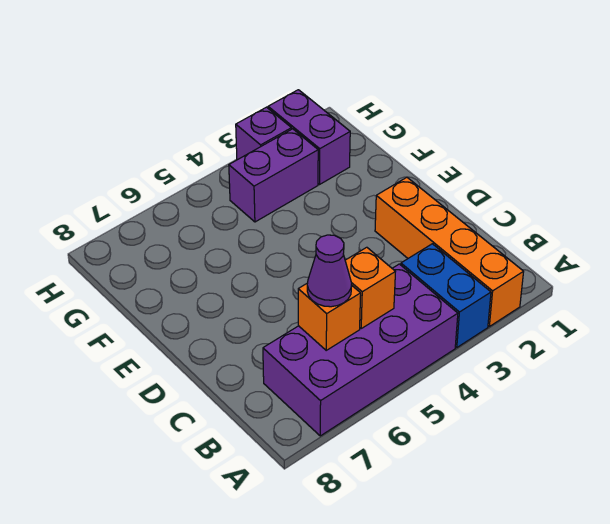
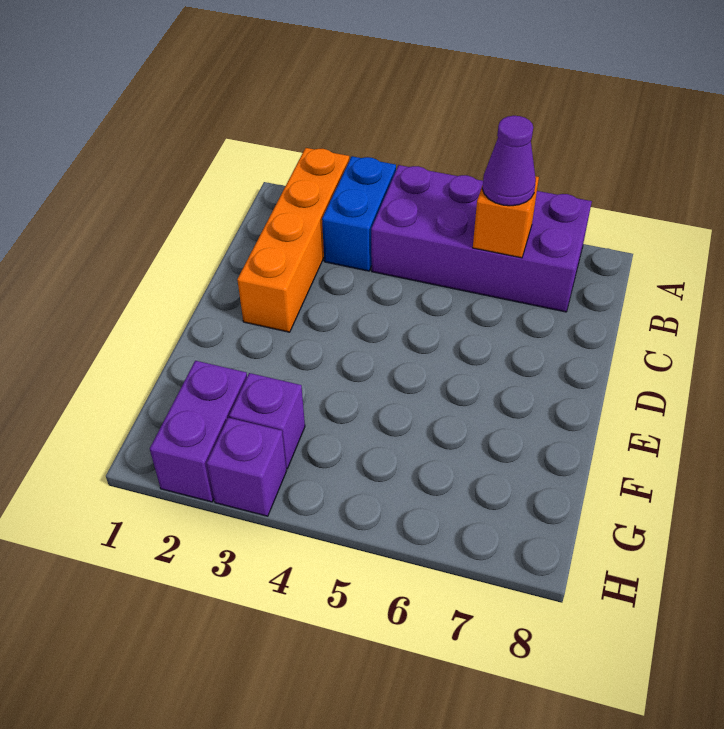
orange 1x1 brick [345,247,395,328] -> none
purple 1x2 brick [229,129,318,222] -> purple 1x1 brick [229,373,305,469]

